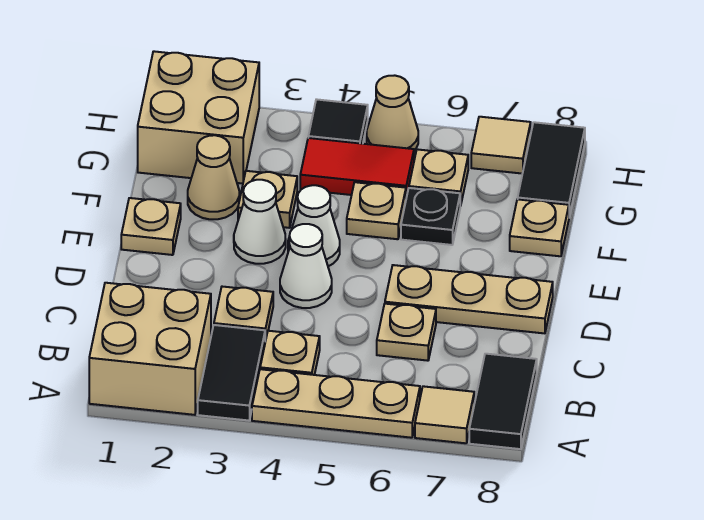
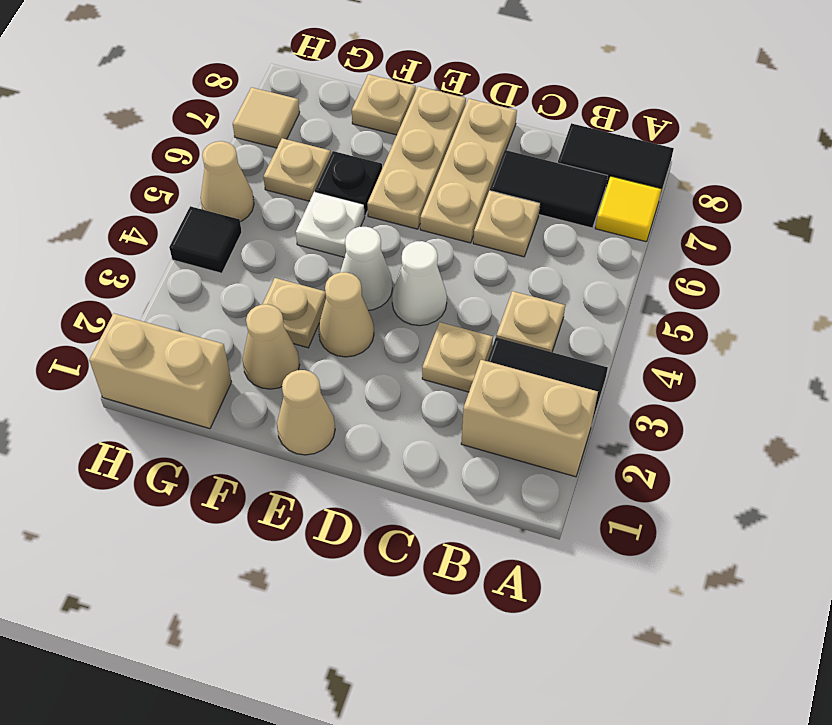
tan 2x2 brick [89,283,211,415] -> tan 1x2 brick [461,360,598,477]
tan 1x3 plate [252,369,420,438] -> tan 1x3 plate moved to [367,86,466,229]
tan 1x1 tile [415,386,474,443] -> yellow 1x1 tile [595,176,661,242]
tan 1x1 plate [121,198,181,255] -> tan 1x1 cone [277,370,335,455]
white 1x1 cone [234,180,286,264] -> tan 1x1 cone [318,272,374,357]
tan 1x1 plate [347,182,406,239] -> white 1x1 plate [296,192,365,257]
tan 2x2 brick [138,51,259,184] -> tan 1x2 brick [89,313,231,429]
red 1x2 tile [300,138,414,198] -> none
black 1x2 tile [518,122,585,216] -> black 1x2 tile moved to [490,150,608,228]

